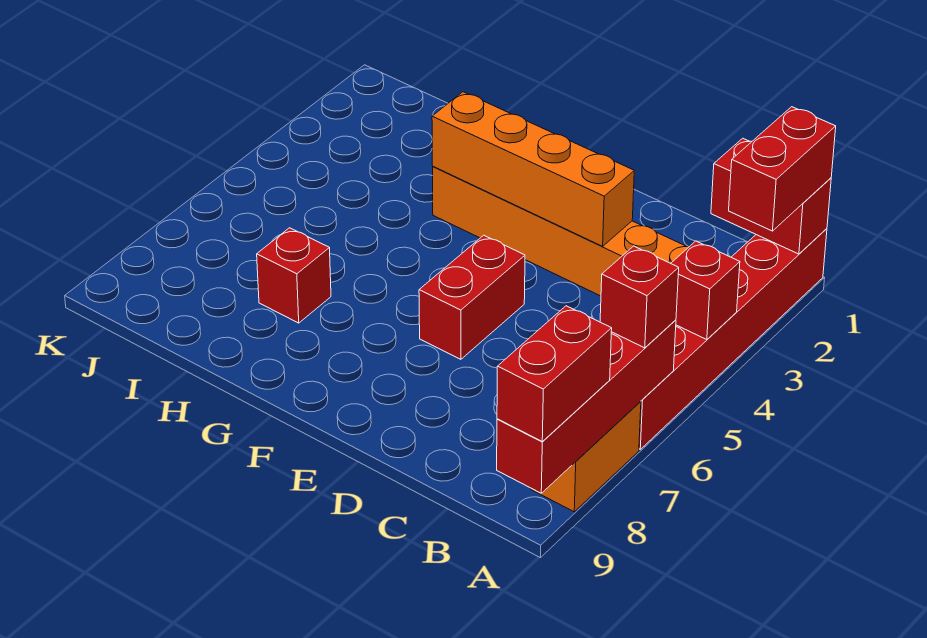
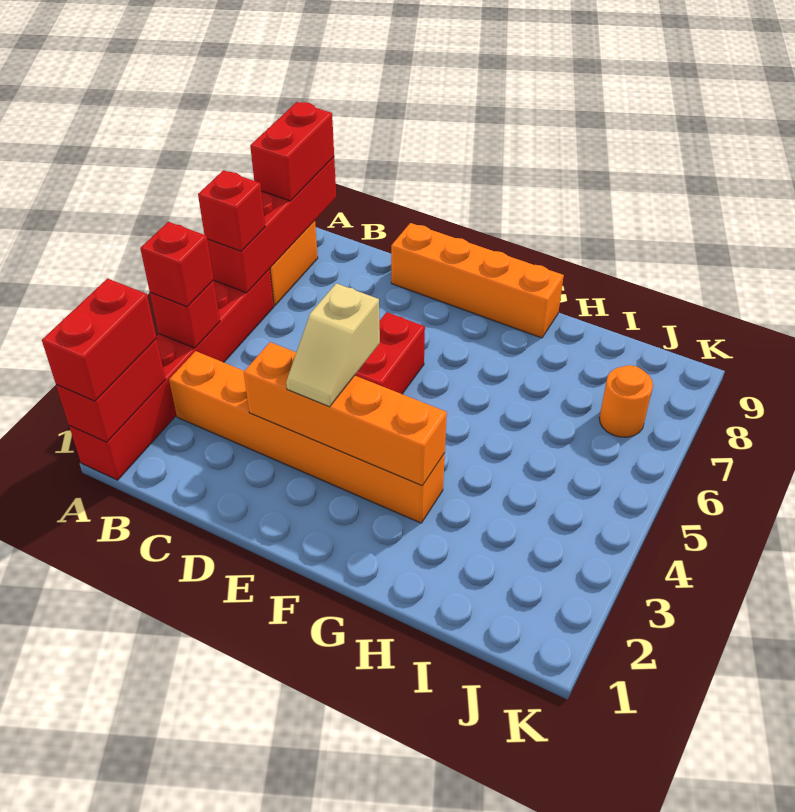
red 1x2 brick [711,138,831,254] -> red 1x2 brick turned to [56,339,166,442]
none -> orange 1x4 brick [391,223,564,338]
none -> tan 1x2 slope [286,283,380,407]
red 1x1 brick [257,228,331,323] -> red 1x1 brick moved to [140,222,214,307]
none -> orange 1x1 round brick [599,365,653,437]

